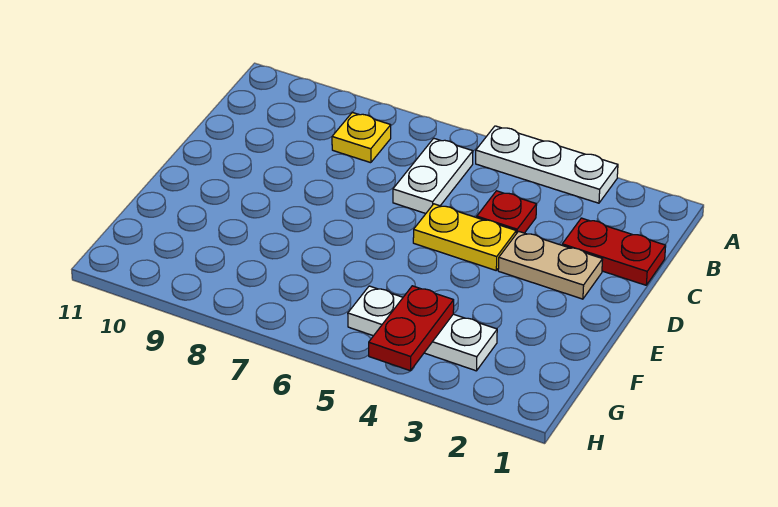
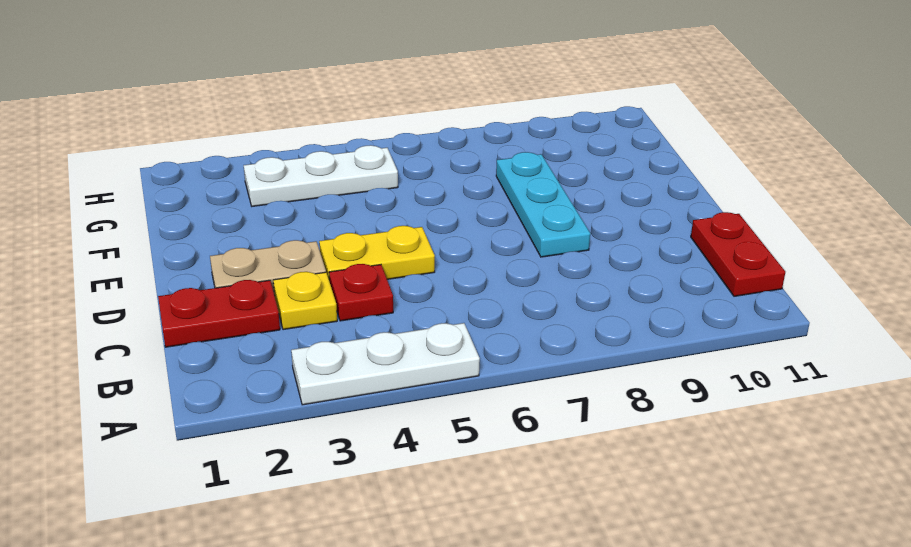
white 1x2 plate [393,138,473,213] -> none
yellow 1x1 plate [332,112,391,163] -> yellow 1x1 plate moved to [273,272,337,330]
none -> cyan 1x3 plate [496,152,590,257]
red 1x2 plate [369,286,454,371] -> red 1x2 plate moved to [691,212,785,296]

